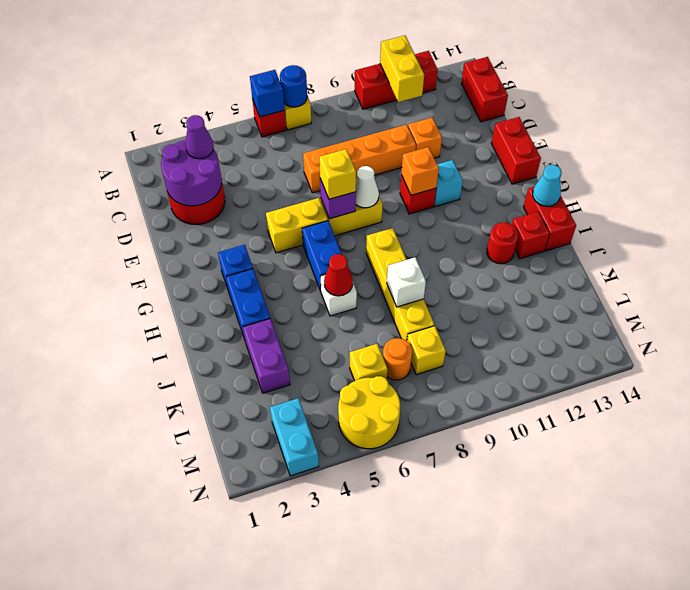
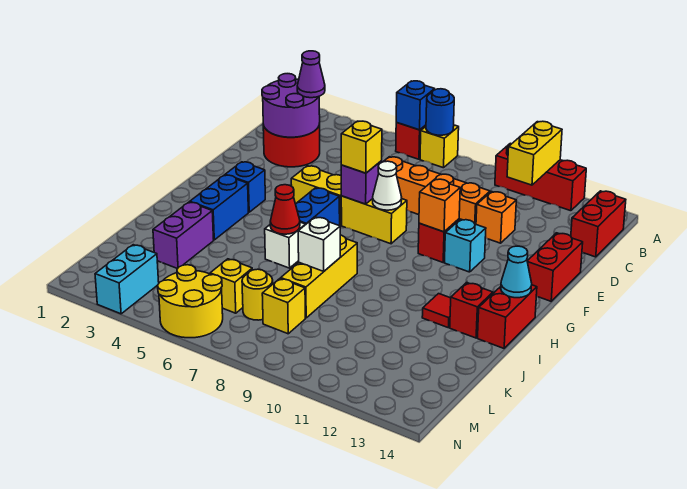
yellow 1x4 brick [366,228,434,341] -> yellow 1x3 brick [281,235,357,318]
red 1x1 round brick [487,222,518,264] -> red 1x1 tile [422,294,451,327]
orange 1x1 round brick [383,338,412,380] -> yellow 1x1 round brick [242,269,273,320]

